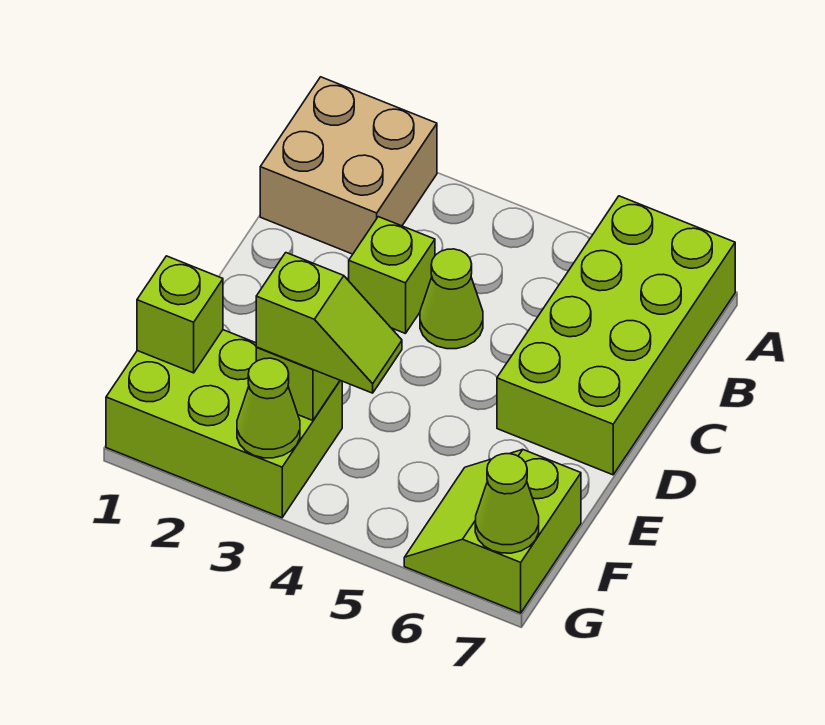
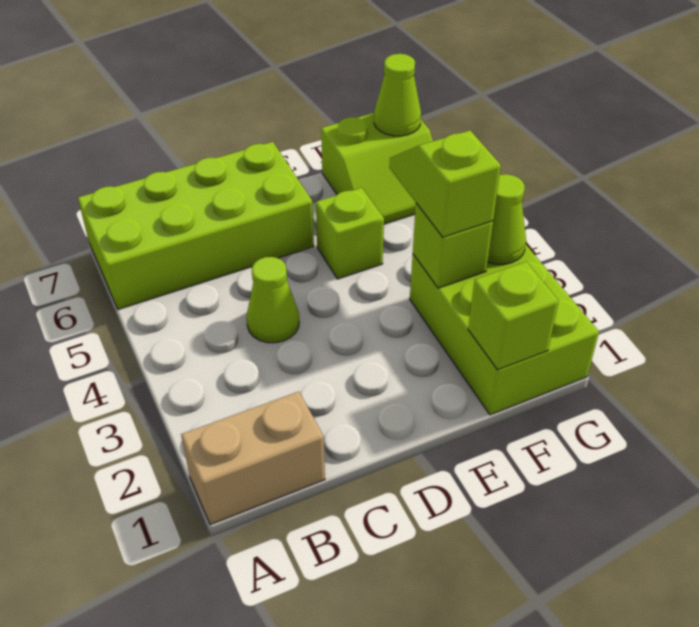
tan 2x2 brick [260,77,437,254] -> tan 1x2 brick [181,392,325,525]
lime 1x1 brick [349,217,435,334] -> lime 1x1 brick moved to [316,188,384,279]

